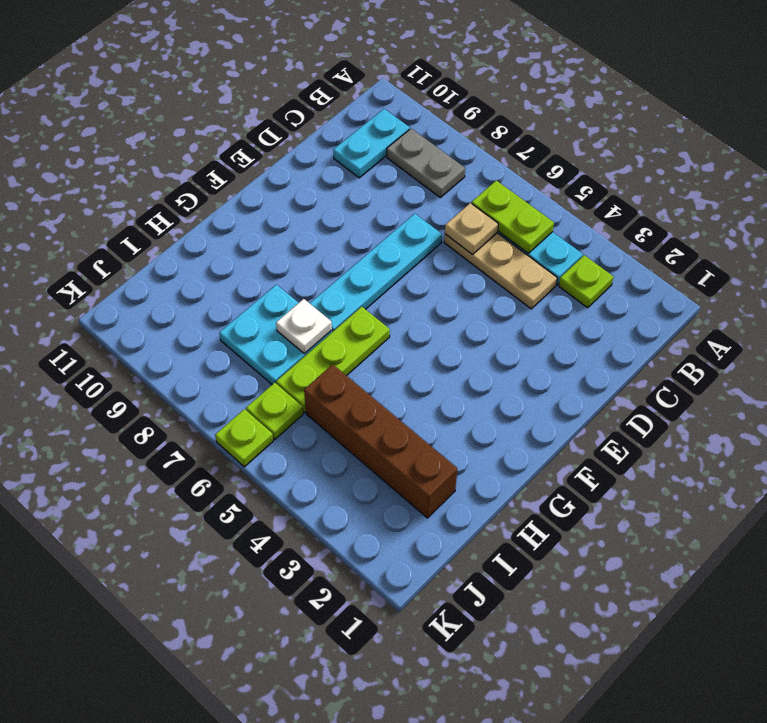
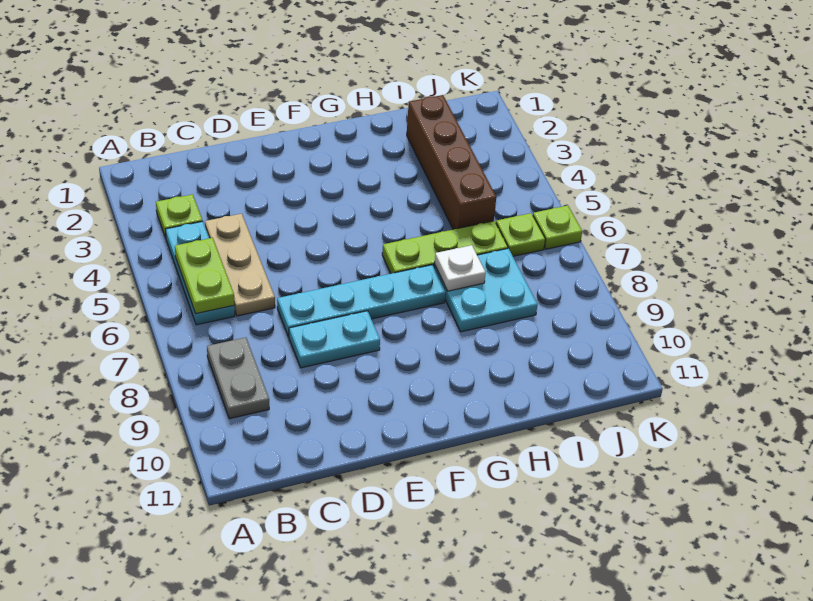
cyan 1x2 plate [333,109,410,178] -> cyan 1x2 plate moved to [289,311,380,368]
tan 1x1 plate [445,203,498,255] -> none

